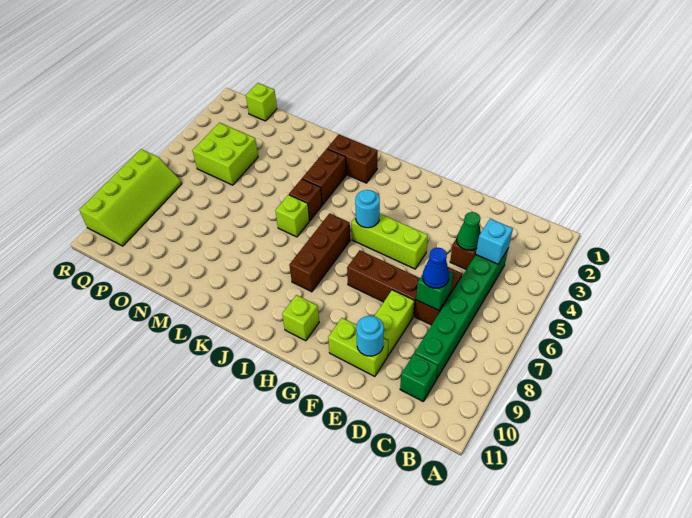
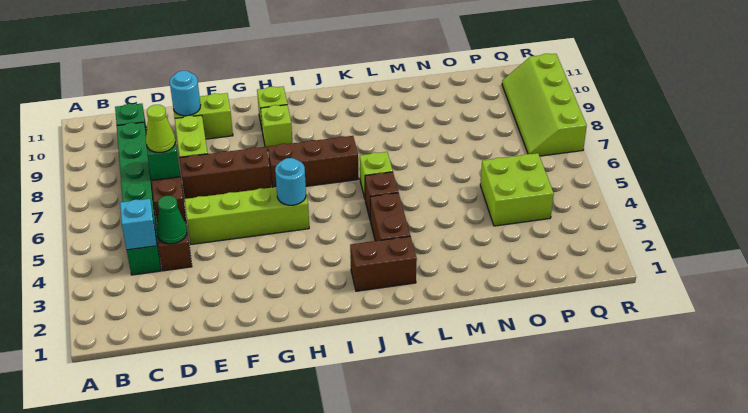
blue 1x1 cone [423,248,449,288] -> lime 1x1 cone [146,105,175,152]
lime 1x3 brick [351,214,428,269] -> lime 1x4 brick [185,187,309,244]
brown 1x3 brick [289,213,350,292] -> brown 1x3 brick turned to [268,136,359,187]
lime 1x1 brick [246,83,277,121] -> lime 1x1 brick moved to [261,105,292,151]

